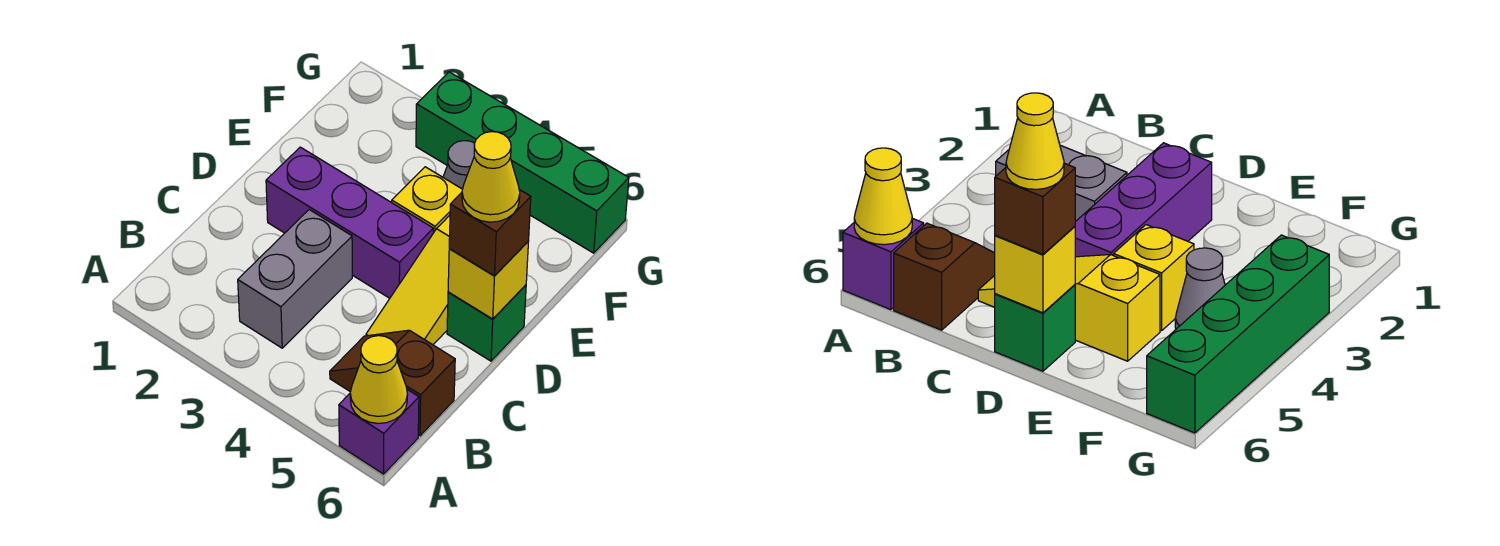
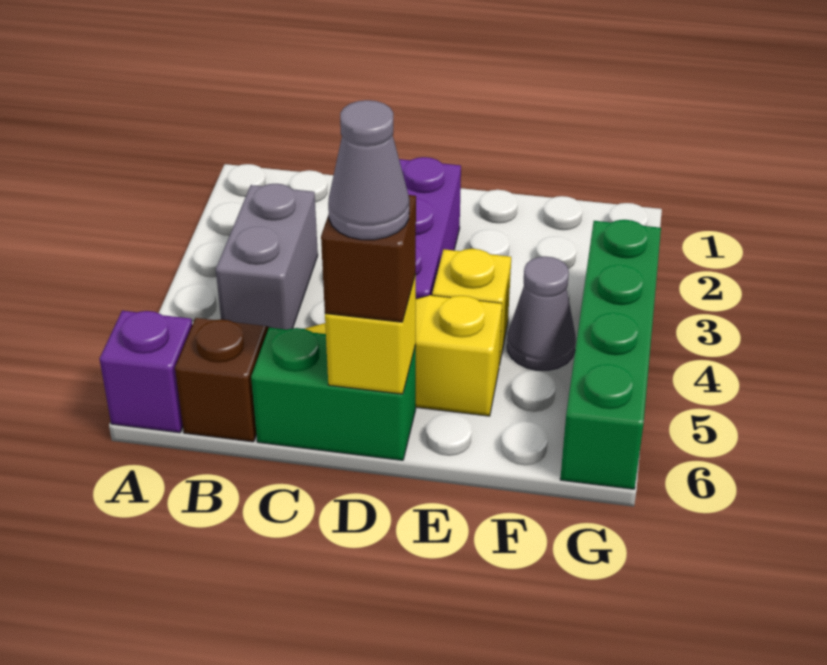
yellow 1x1 cone [350,336,408,423] -> none
grey 1x2 brick [238,210,352,348] -> grey 1x2 brick turned to [216,184,318,330]
green 1x1 brick [447,285,526,361] -> green 1x2 brick [251,328,416,460]
yellow 1x1 cone [462,132,520,222] -> grey 1x1 cone [328,100,409,240]

